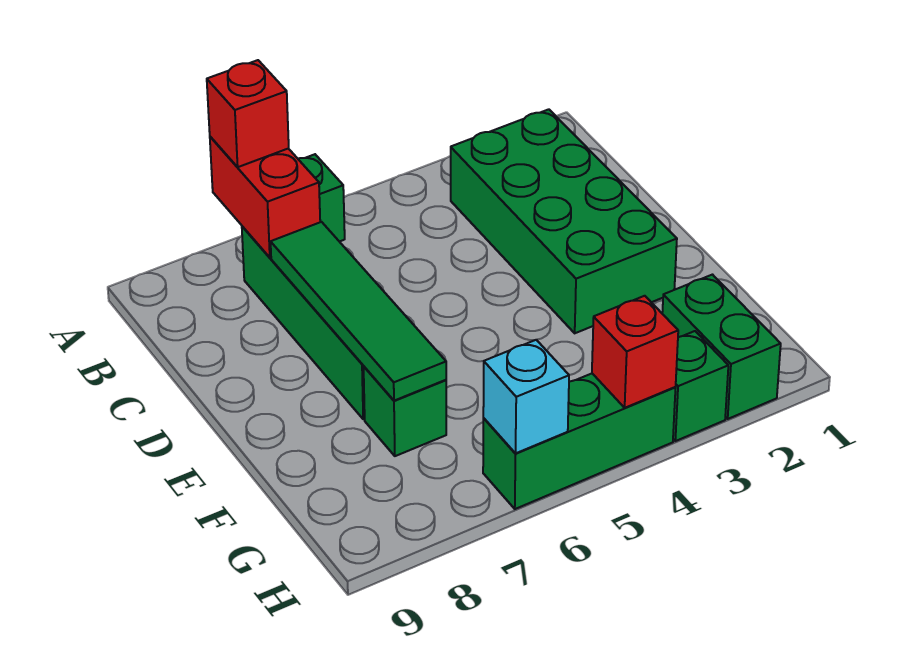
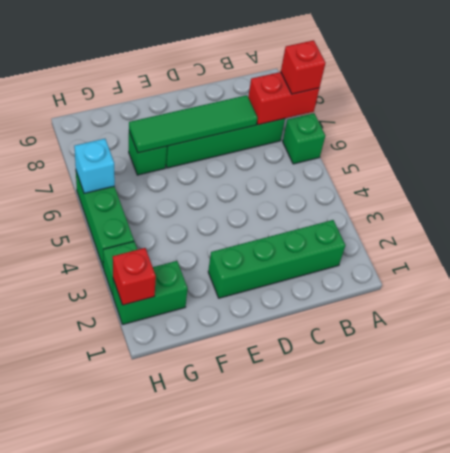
green 2x4 brick [451,109,677,333] -> green 1x4 brick [208,220,345,298]
red 1x1 brick [592,296,678,408] -> red 1x1 brick moved to [113,248,156,305]

